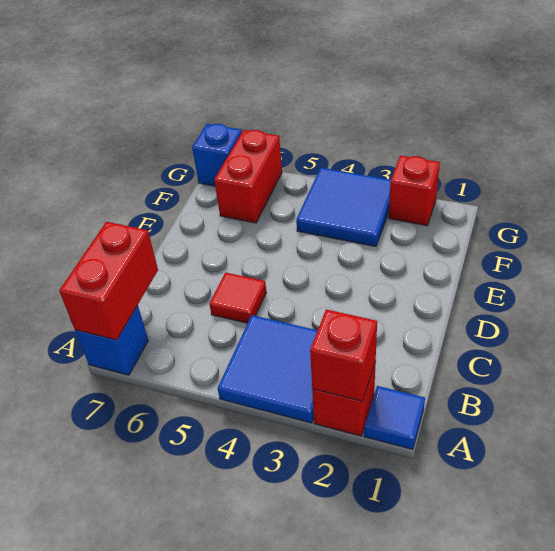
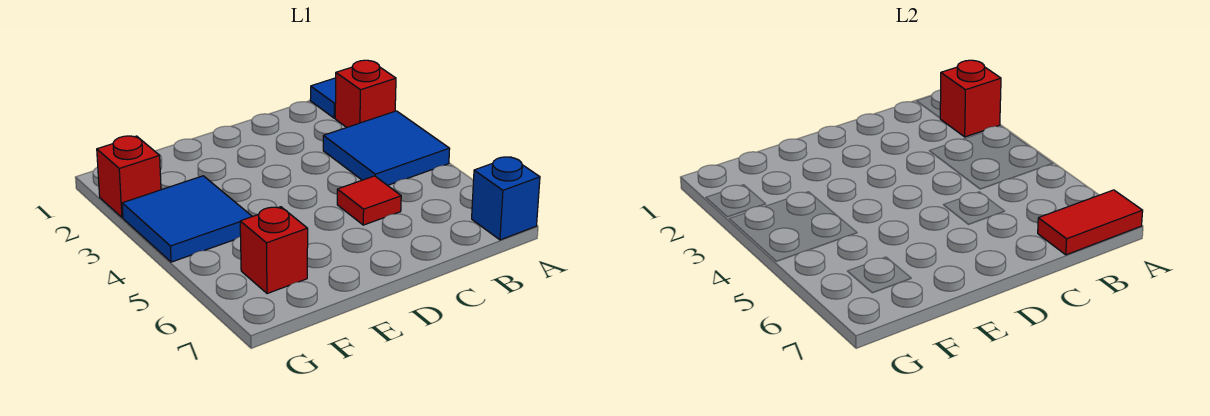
red 1x2 brick [59,222,158,340] -> red 1x2 tile [1038,190,1143,255]
red 1x2 brick [214,130,282,223] -> red 1x1 brick [240,207,308,294]
blue 1x1 brick [192,124,242,186] -> none

